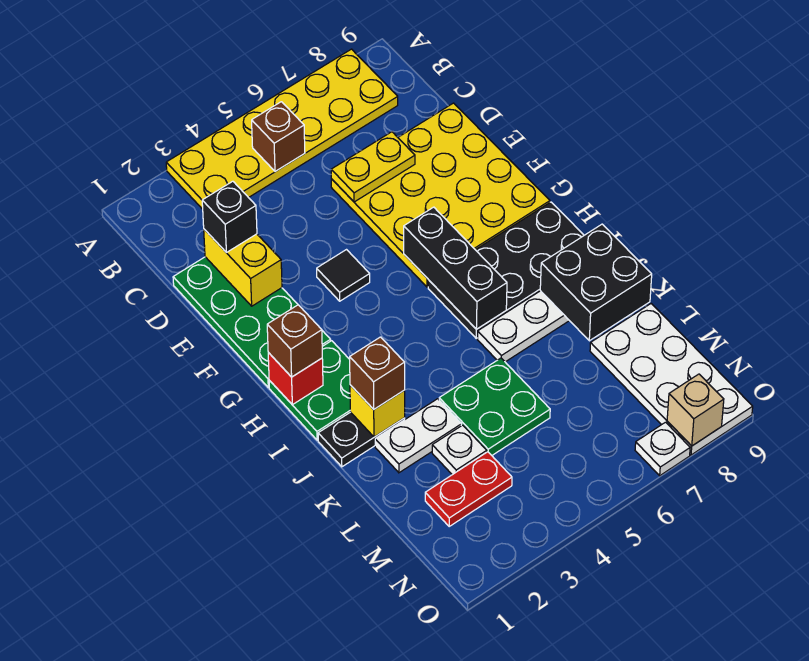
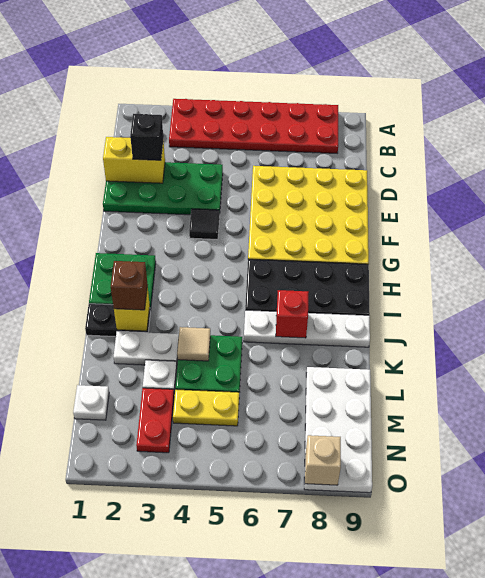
yellow 2x6 plate [166,49,398,209] -> red 2x6 plate [169,99,338,153]
brown 1x1 brick [252,102,305,172] -> none
green 2x4 plate [173,257,331,387] -> green 2x4 plate turned to [103,162,223,215]
yellow 1x2 brick [204,229,282,306] -> yellow 1x2 brick turned to [103,137,165,183]
yellow 1x2 plate [331,132,415,202] -> yellow 1x2 plate moved to [173,389,239,426]
black 1x3 brick [404,207,507,329] -> none
red 1x1 brick [268,353,323,405] -> red 1x1 brick moved to [276,290,309,338]
brown 1x1 brick [267,305,322,377] -> none
black 2x2 brick [540,224,652,341] -> none
none -> tan 1x1 tile [177,327,210,361]
red 1x2 plate [425,452,512,526] -> red 1x2 plate turned to [136,388,174,453]
white 1x1 plate [635,422,690,476] -> white 1x1 plate moved to [73,385,109,420]

